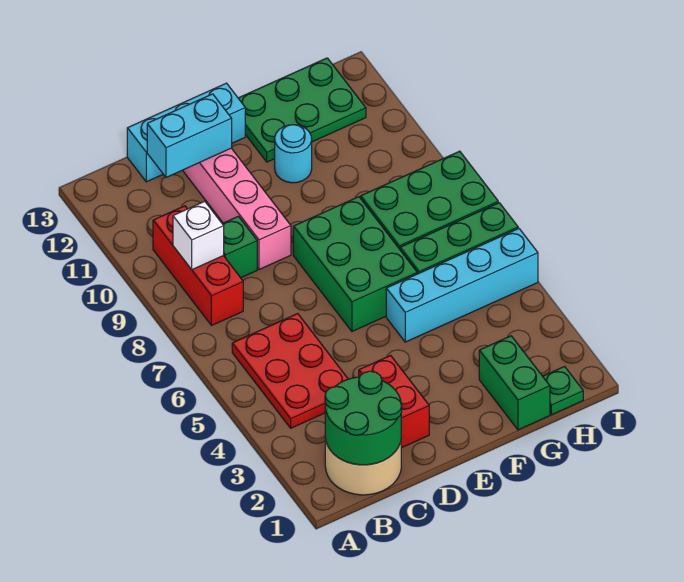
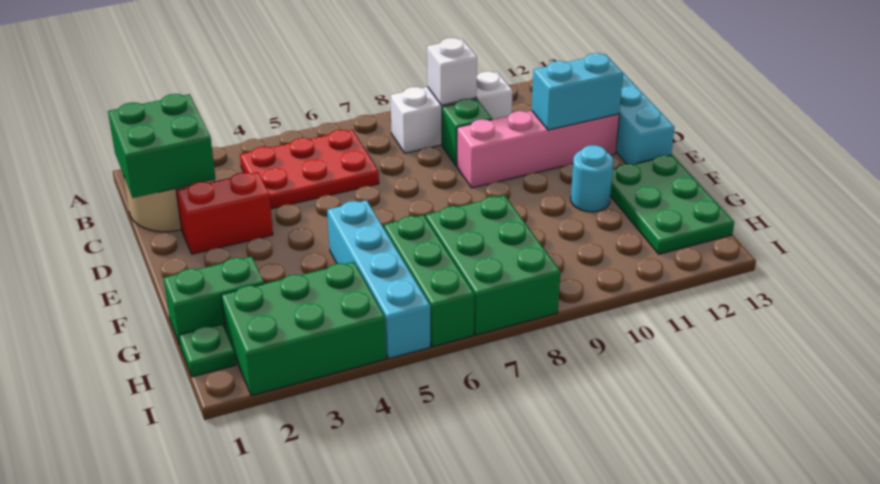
green 2x2 round brick [325,371,402,465] -> green 2x2 brick [108,94,216,198]
red 1x3 brick [153,206,243,326] -> white 1x3 brick [391,71,513,153]
cyan 1x2 brick [147,94,232,177] -> cyan 1x2 brick turned to [532,53,623,130]
green 2x3 brick [293,197,417,331] -> green 2x3 brick moved to [221,262,386,396]

